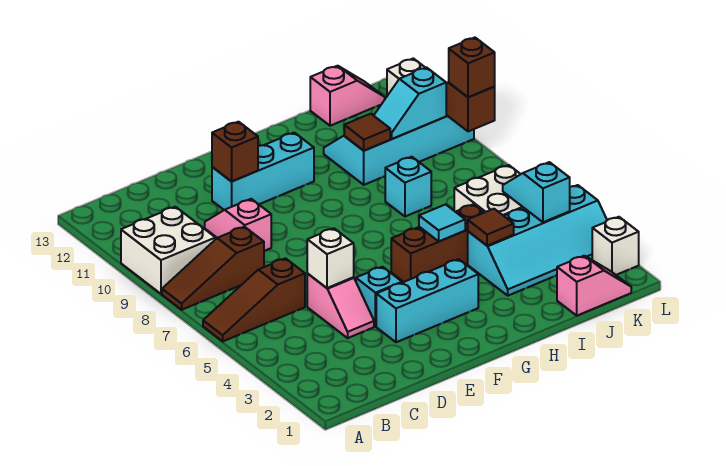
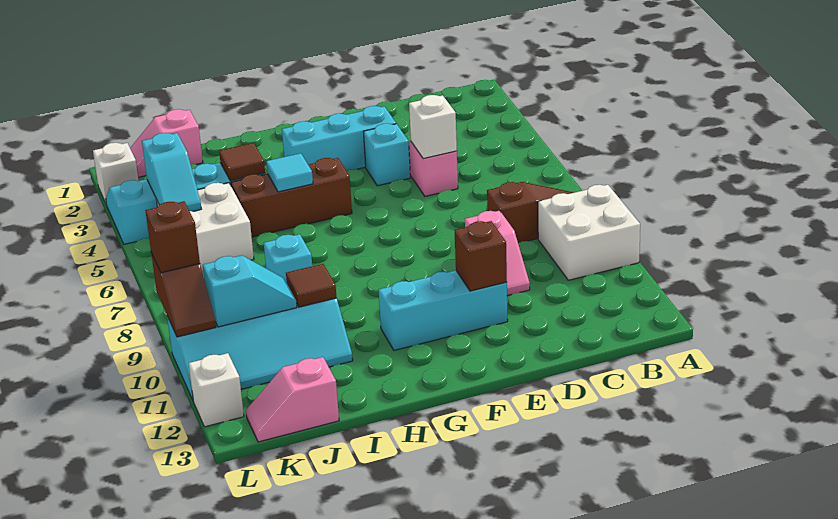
brown 1x3 slope [203,258,305,341] -> none

